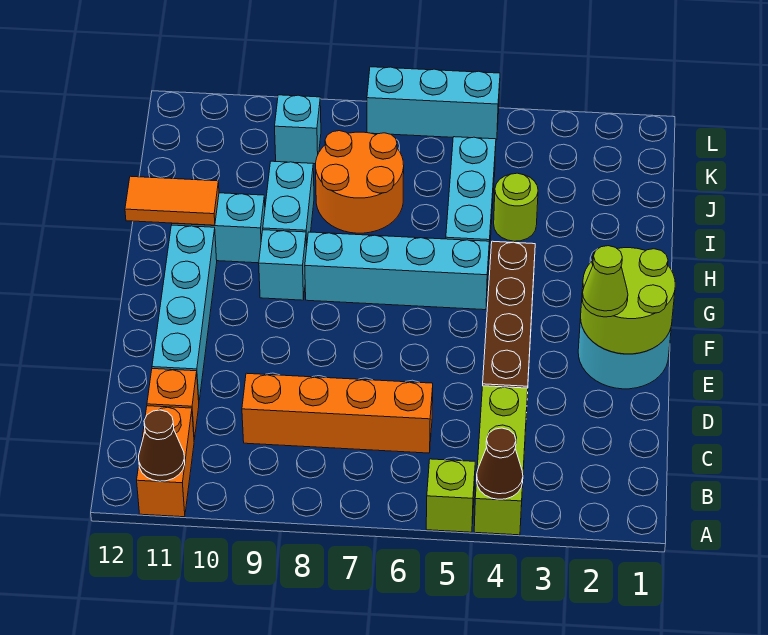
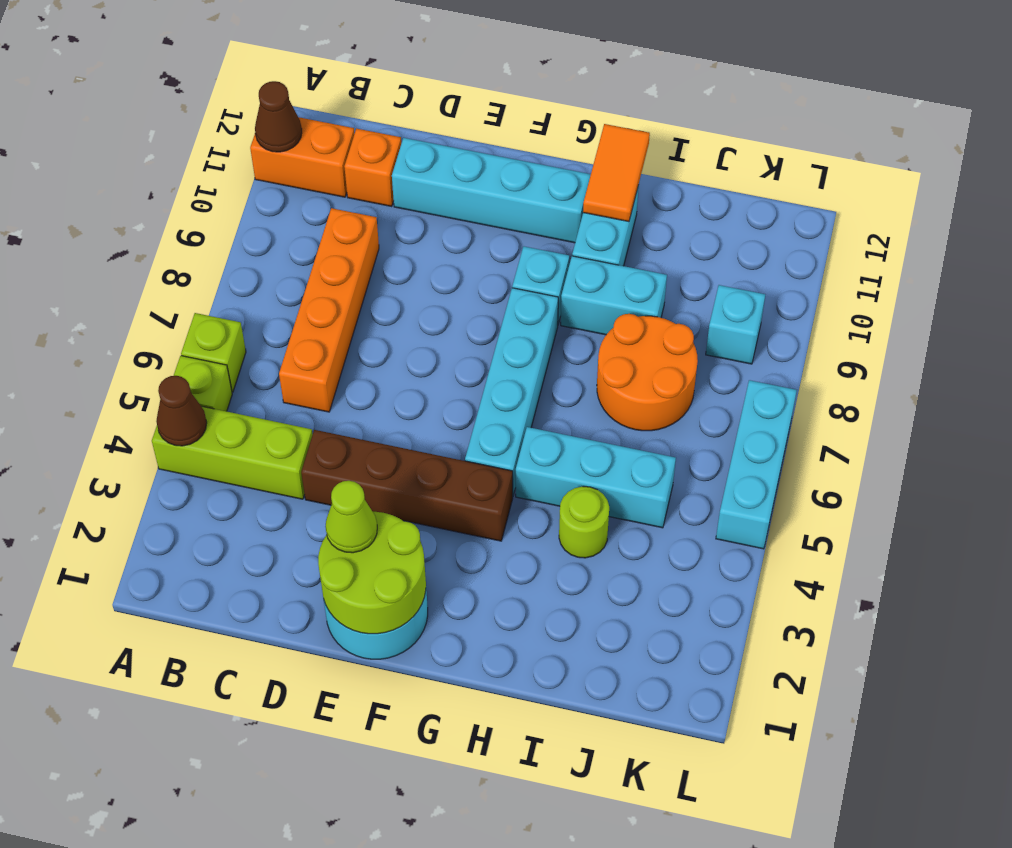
none -> lime 1x1 brick [181,313,246,392]

